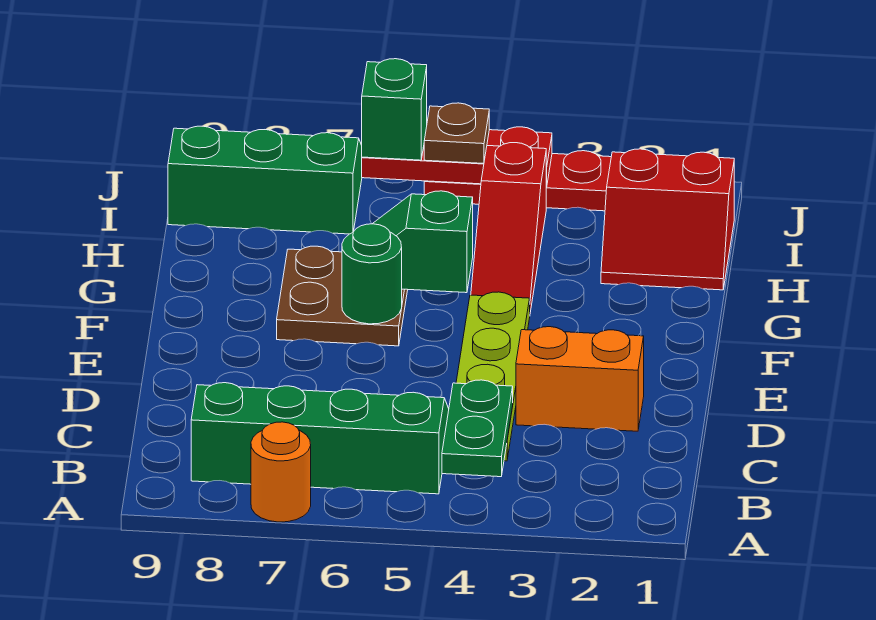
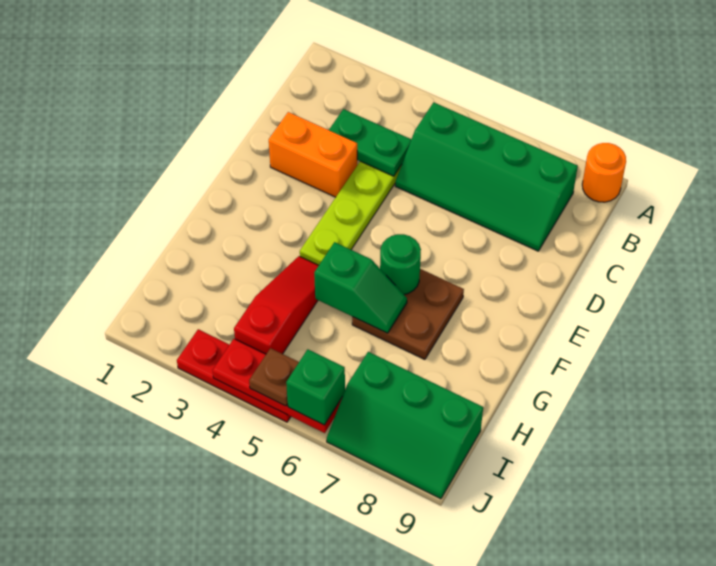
orange 1x1 round brick [251,422,311,522] -> orange 1x1 round brick moved to [582,143,626,202]
green 1x2 plate [442,380,513,477] -> green 1x2 plate turned to [329,109,411,176]
red 2x2 slope [601,149,734,290] -> none

